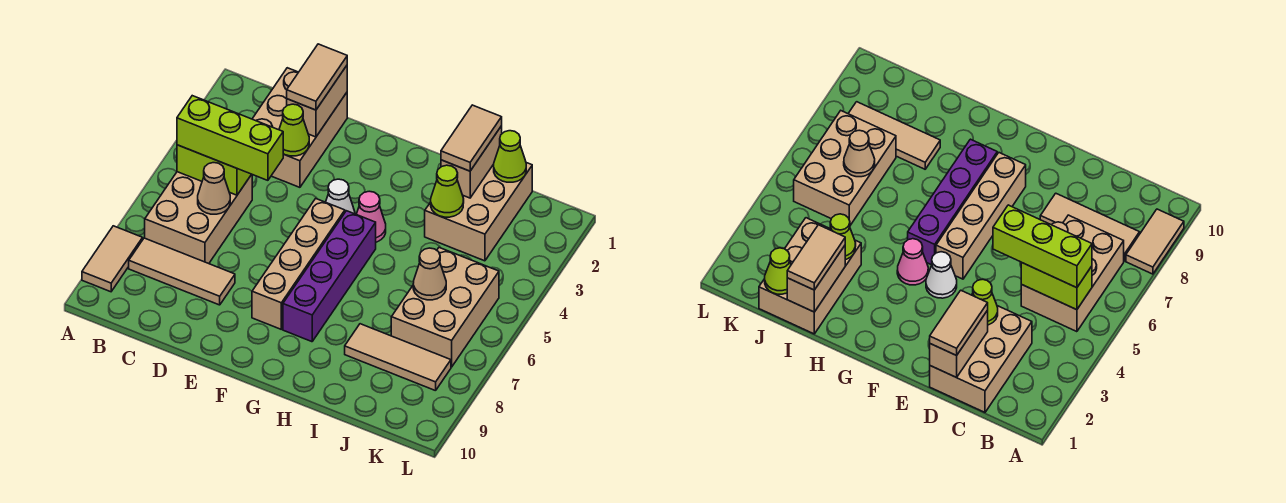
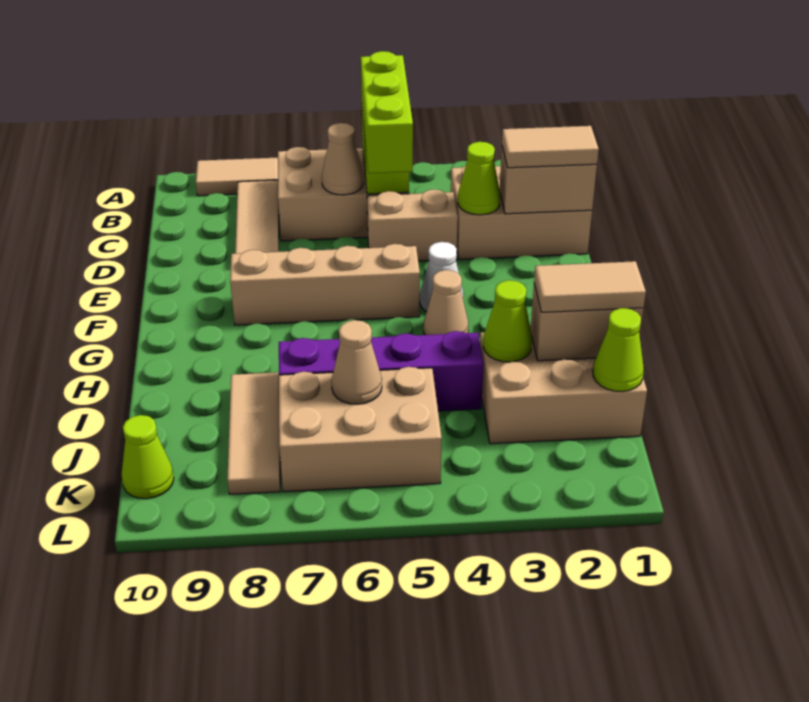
none -> tan 1x2 brick [367,189,458,261]
pink 1x1 cone [356,191,386,242] -> tan 1x1 cone [424,270,468,335]
purple 1x4 brick [283,211,376,342] -> purple 1x4 brick moved to [279,331,484,411]
none -> lime 1x1 cone [122,415,174,499]

